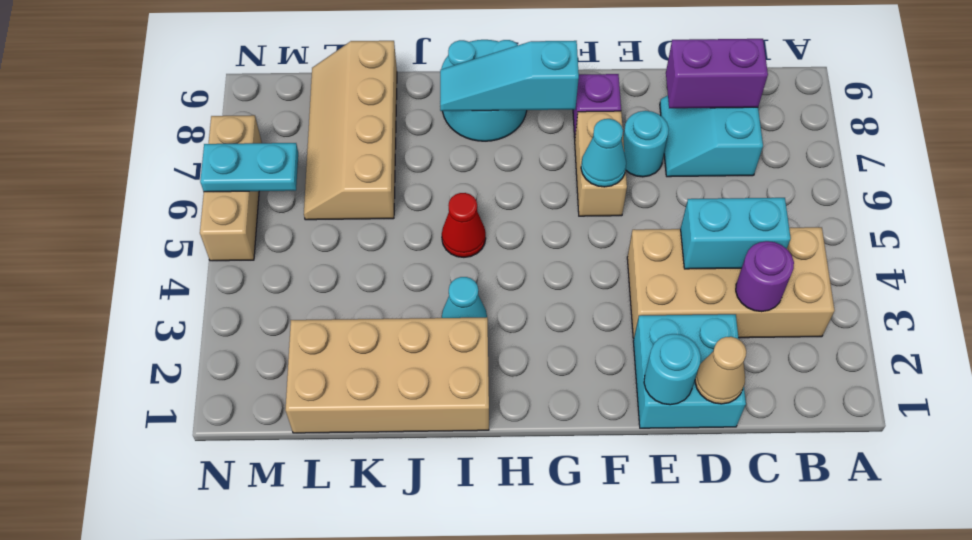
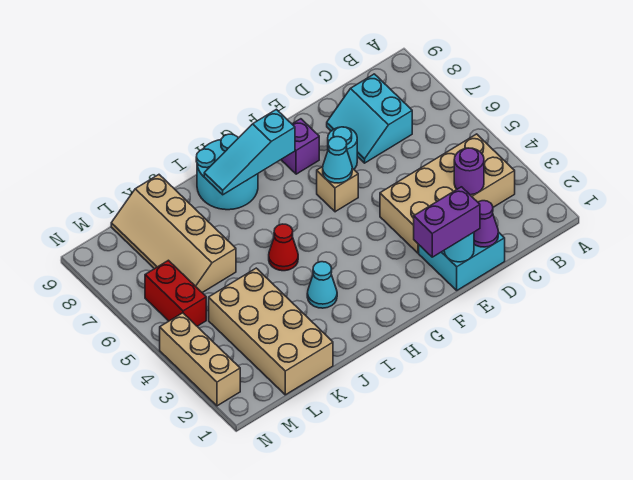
cyan 1x2 brick [681,198,791,269] -> none
purple 1x2 brick [666,39,768,108] -> purple 1x2 brick moved to [414,187,480,257]
tan 1x1 cone [695,337,746,404] -> purple 1x1 cone [474,201,498,247]
tan 1x2 brick [575,111,627,216] -> tan 1x1 brick [317,167,358,212]
tan 2x4 brick [285,317,489,433] -> tan 2x4 brick turned to [209,268,333,395]
none -> red 1x2 brick [145,260,206,326]
cyan 1x2 plate [200,143,298,192] -> none
tan 1x3 brick [200,115,262,261] -> tan 1x3 brick moved to [160,313,240,406]

